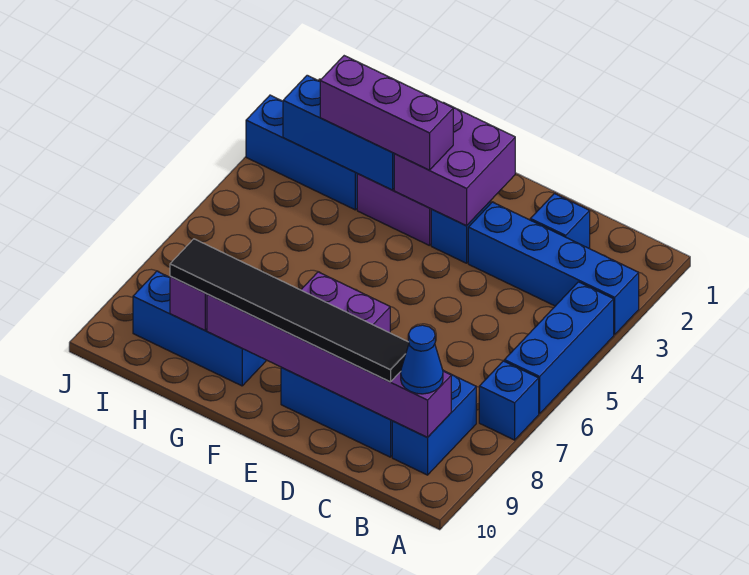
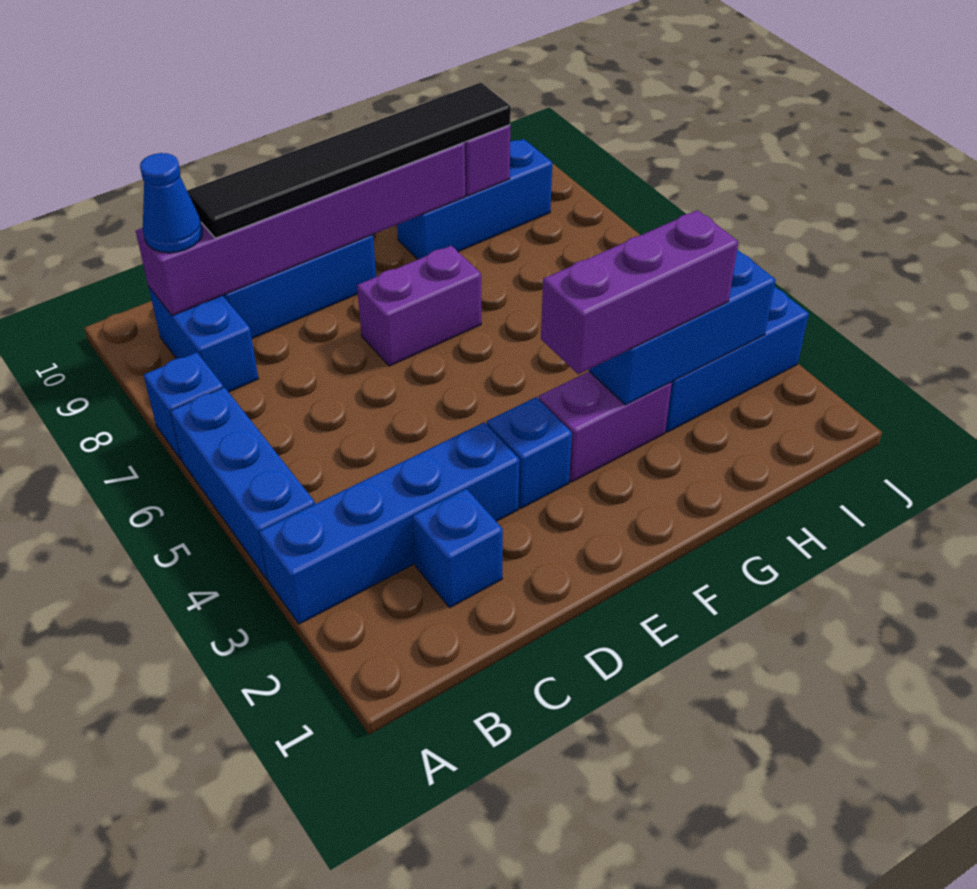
purple 2x2 brick [394,102,515,226] -> none

